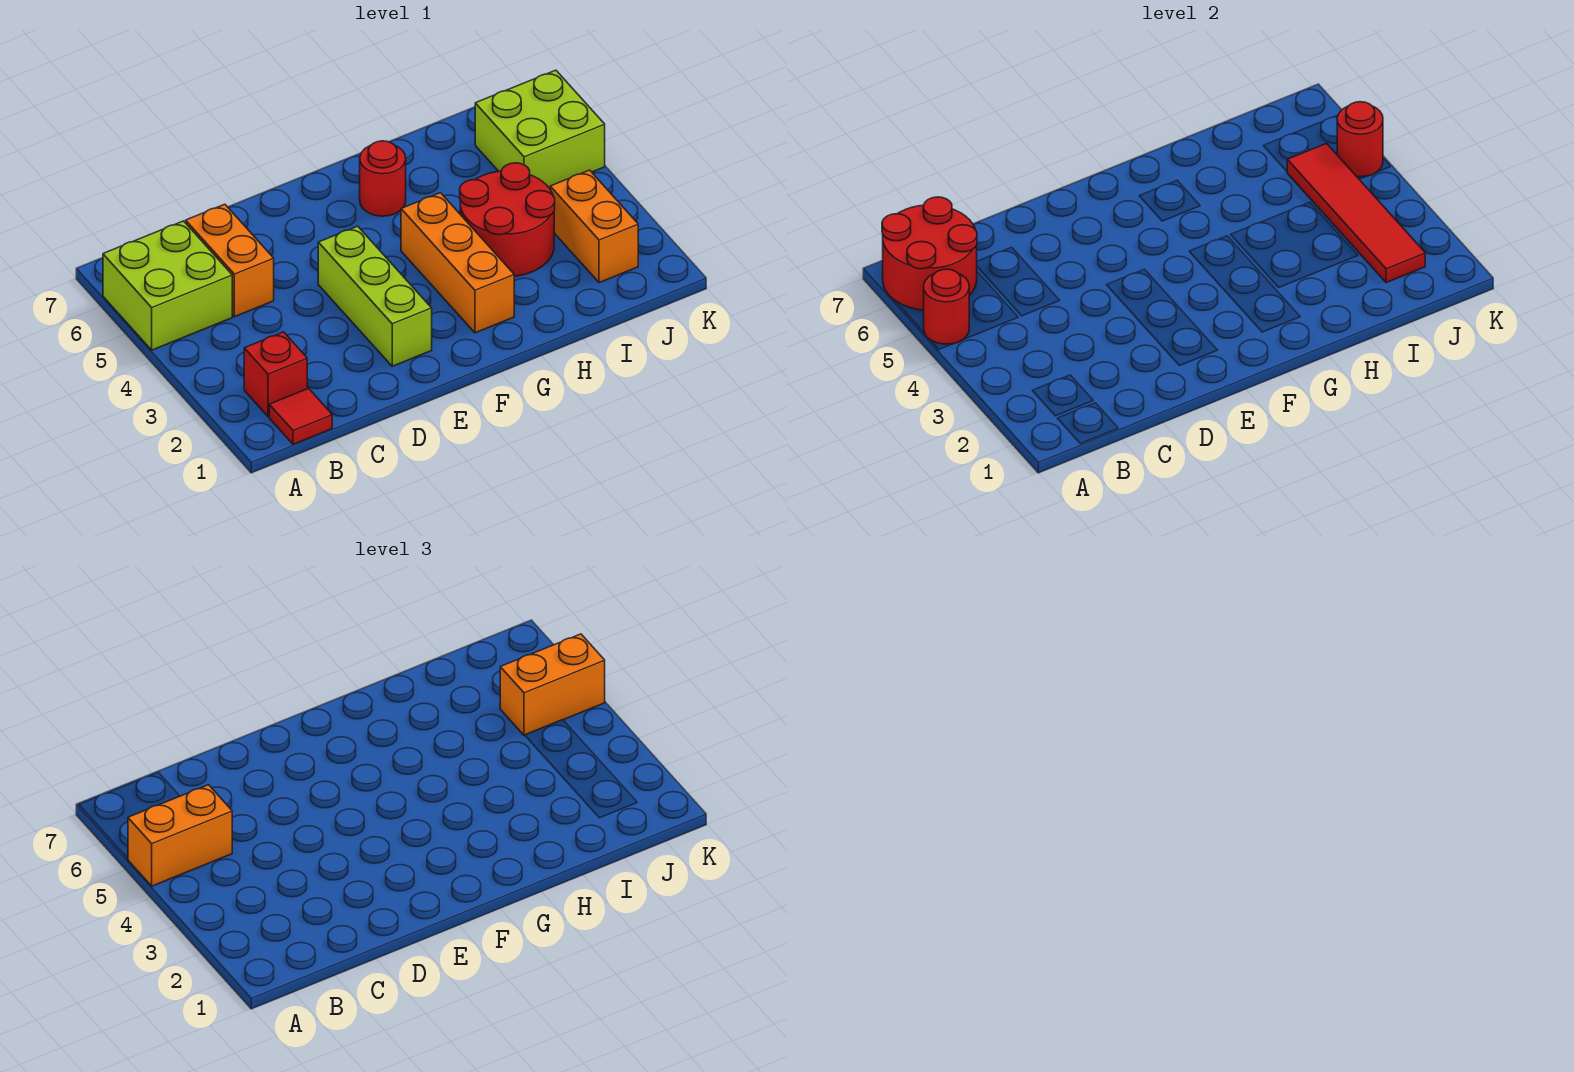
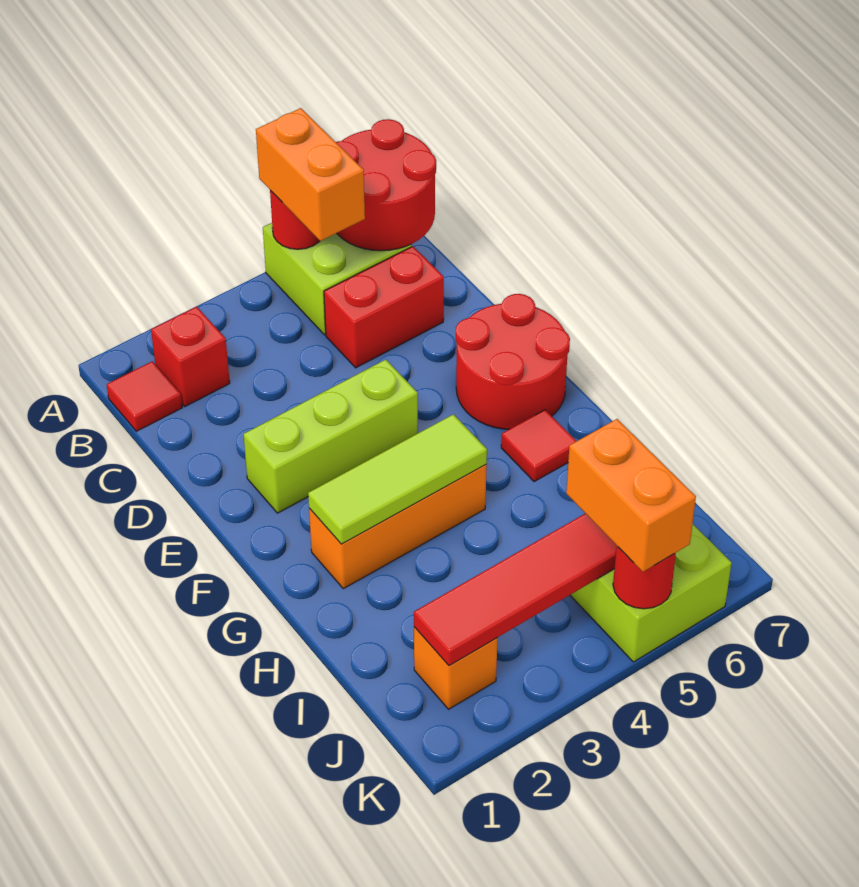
orange 1x2 brick [186,204,274,317] -> red 1x2 brick [324,246,444,368]
none -> lime 1x3 tile [308,414,487,544]
red 1x1 round brick [360,141,406,216] -> red 1x1 tile [501,410,576,482]
red 2x2 round brick [460,163,555,276] -> red 2x2 round brick moved to [456,294,570,429]
orange 1x2 brick [550,170,638,283] -> orange 1x1 brick [414,627,498,709]

